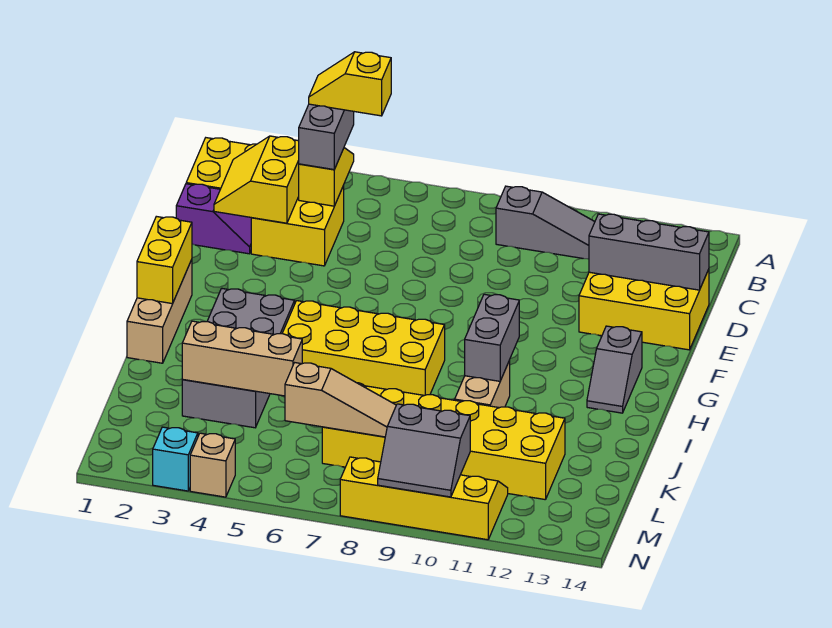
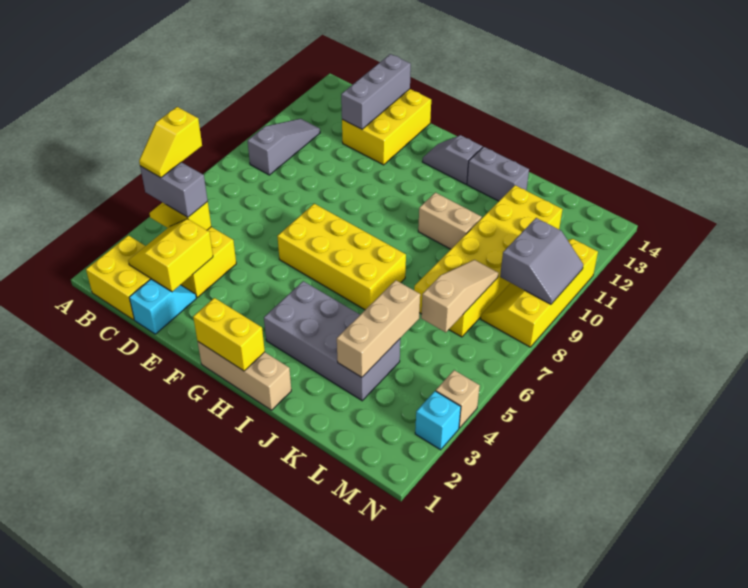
yellow 2x2 slope [214,136,299,223] -> yellow 2x2 slope turned to [128,219,213,292]
purple 1x2 slope [176,184,251,254] -> cyan 1x2 slope [129,279,196,334]
grey 1x2 slope [587,326,642,413] -> grey 1x2 slope turned to [422,135,483,184]
yellow 2x4 brick [282,301,445,395] -> yellow 2x4 brick turned to [277,204,406,310]
grey 1x2 brick [465,294,519,381] -> grey 1x2 brick moved to [467,147,529,201]

